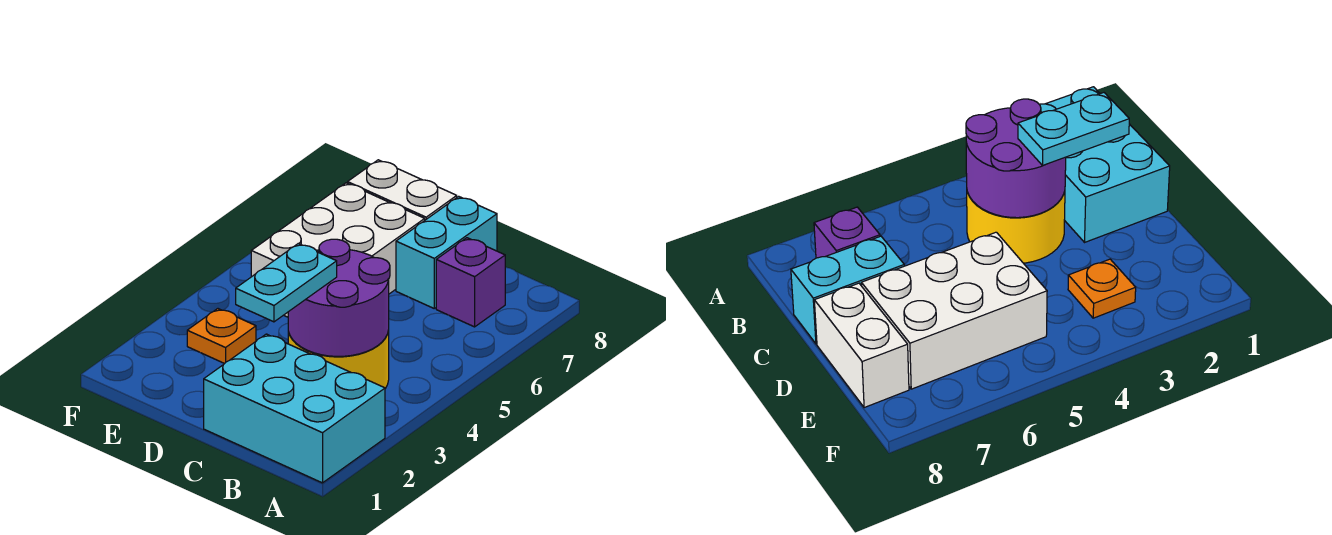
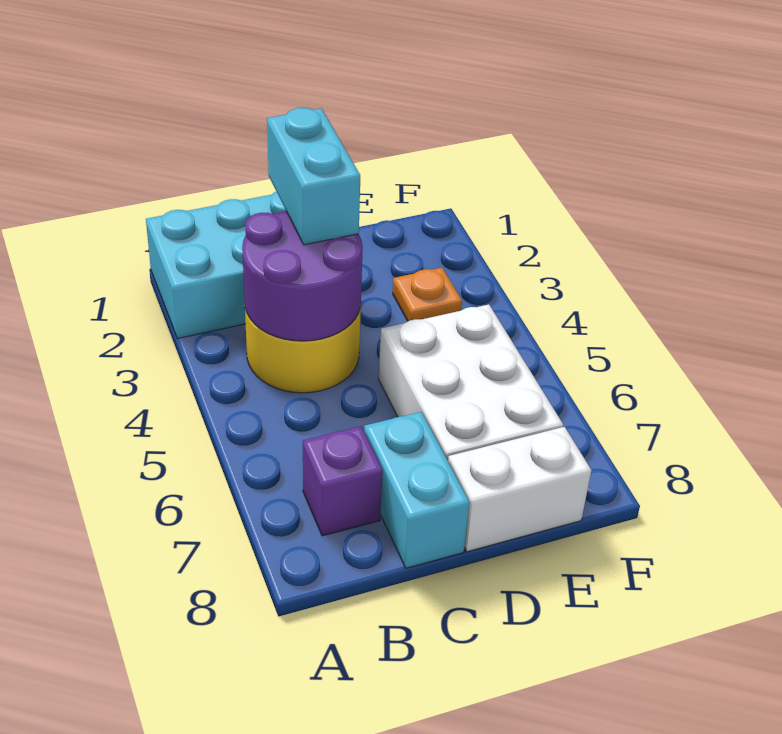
cyan 1x2 plate [236,243,337,322] -> cyan 1x2 brick [267,108,360,245]

